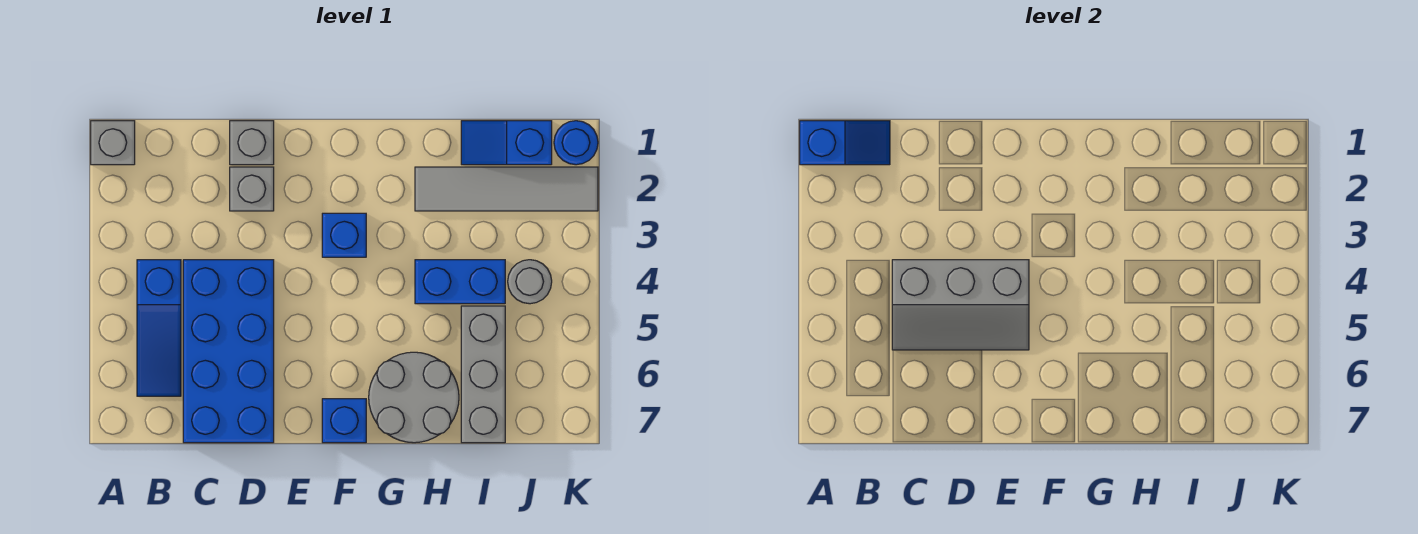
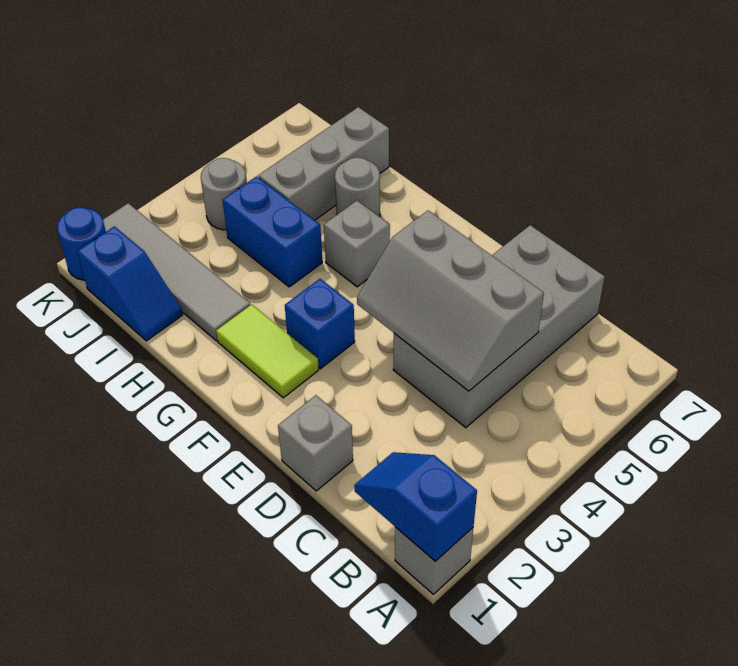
blue 1x3 slope [137,260,181,396] -> none
blue 2x4 brick [183,260,274,443] -> grey 2x4 brick [393,225,605,428]
grey 2x3 slope [892,260,1029,350] -> grey 2x3 slope turned to [357,210,544,391]
grey 1x1 brick [230,167,274,211] -> grey 1x1 brick moved to [324,201,390,287]
none -> lime 1x2 tile [216,304,319,398]
blue 1x1 brick [322,399,366,443] -> none
grey 2x2 round brick [369,352,459,443] -> grey 1x1 round brick [335,158,380,217]

